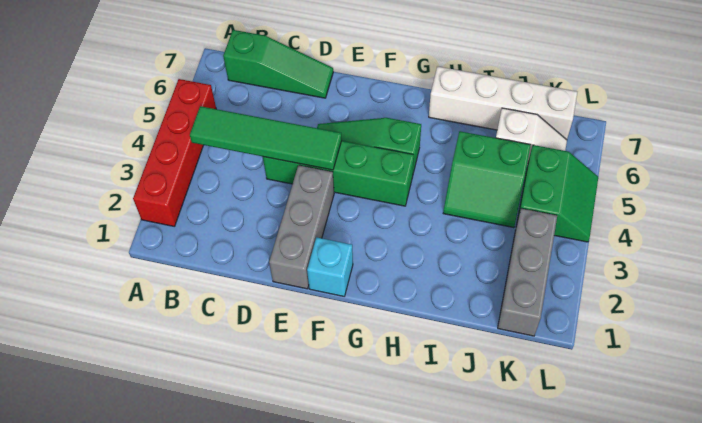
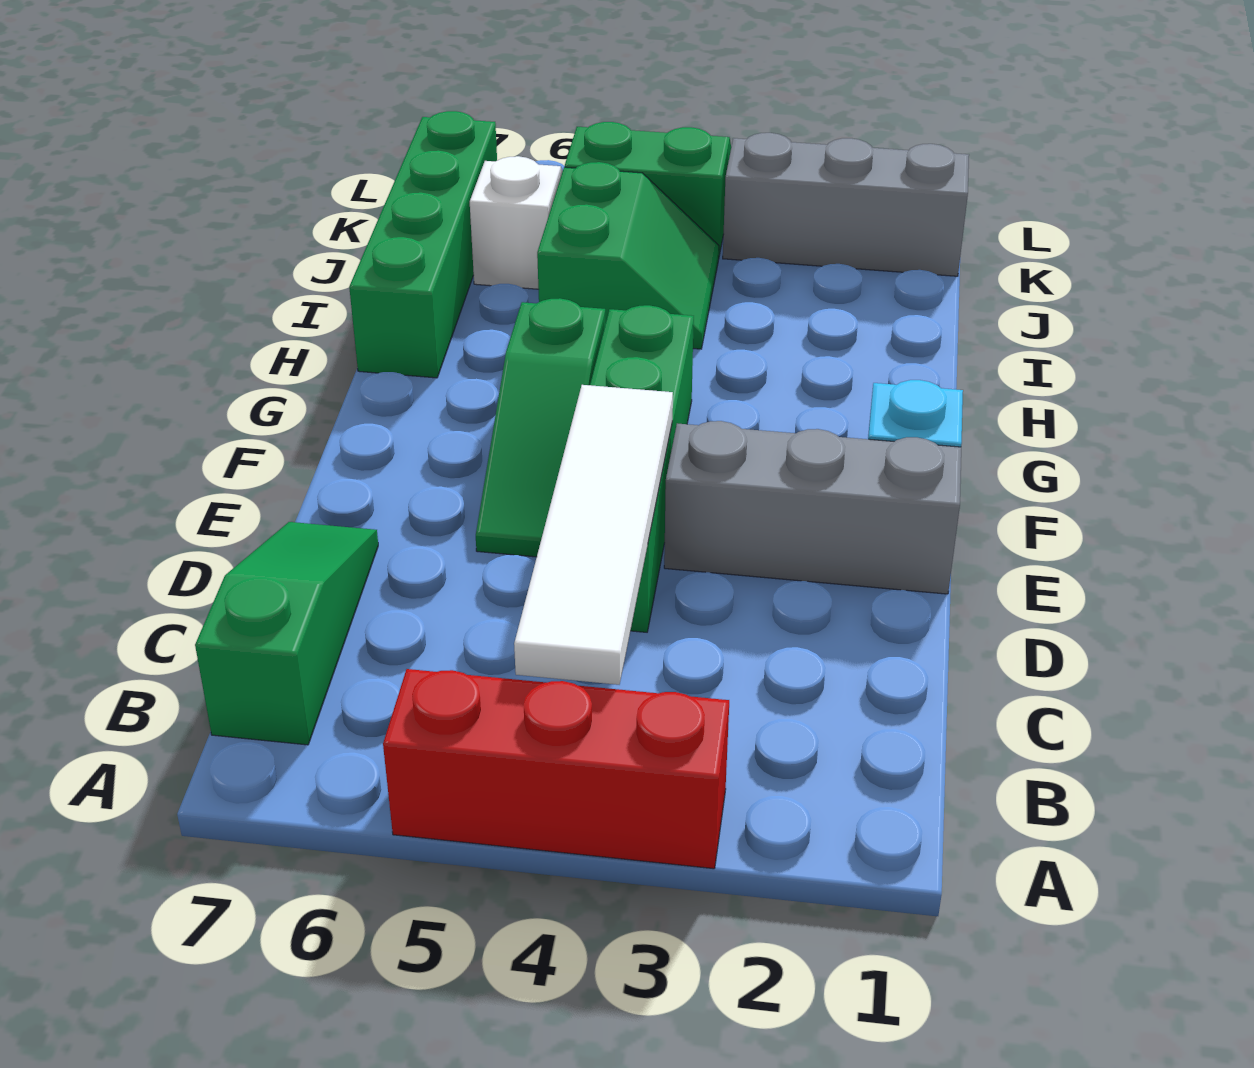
red 1x4 brick [133,79,216,227] -> red 1x3 brick [383,669,729,869]
green 1x4 tile [190,106,342,170] -> white 1x4 tile [514,385,673,685]
white 1x4 brick [429,66,577,140] -> green 1x4 brick [349,111,497,378]

